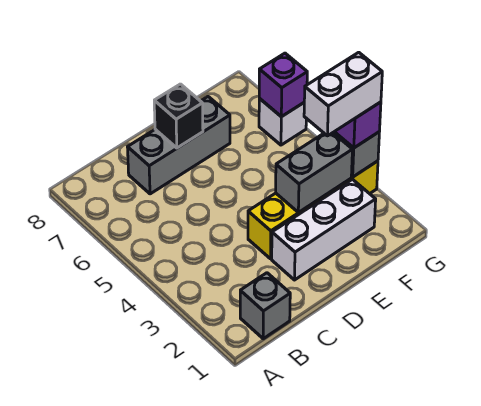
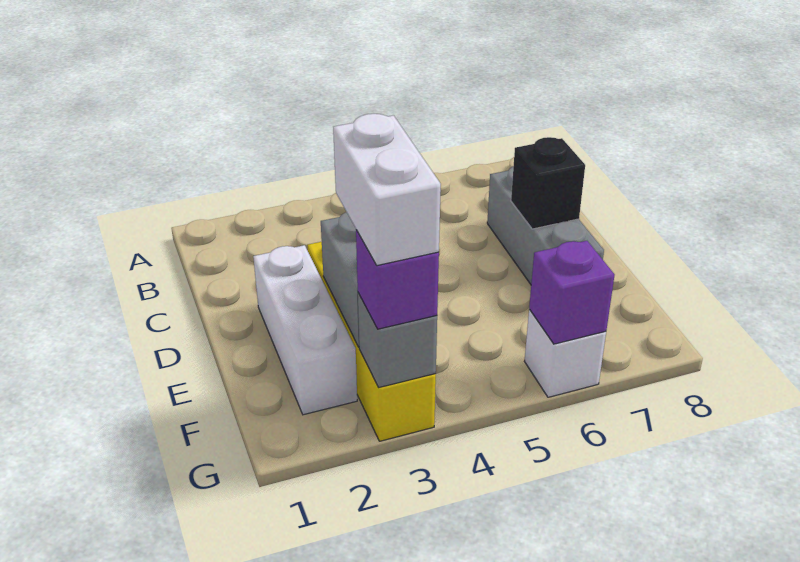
grey 1x1 brick [240,273,290,339] -> none

